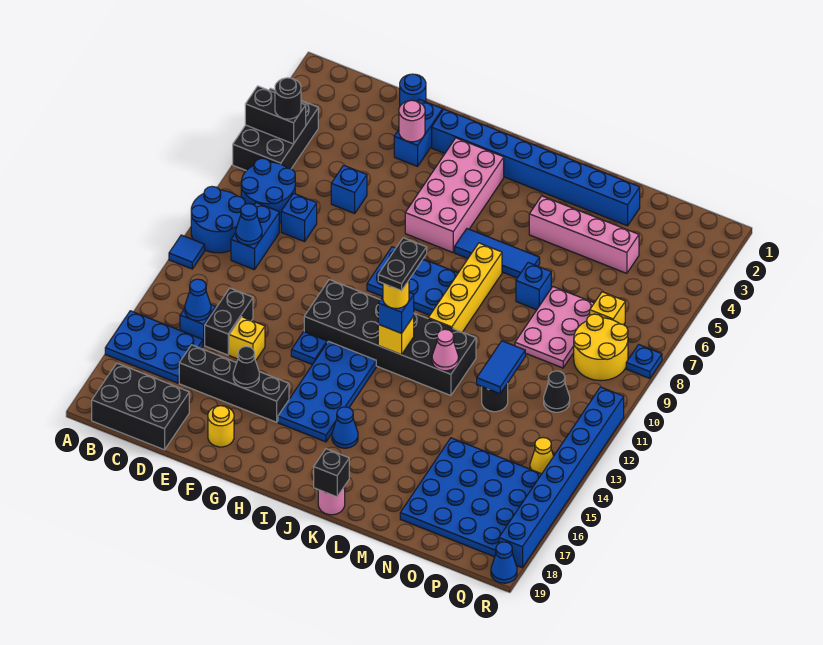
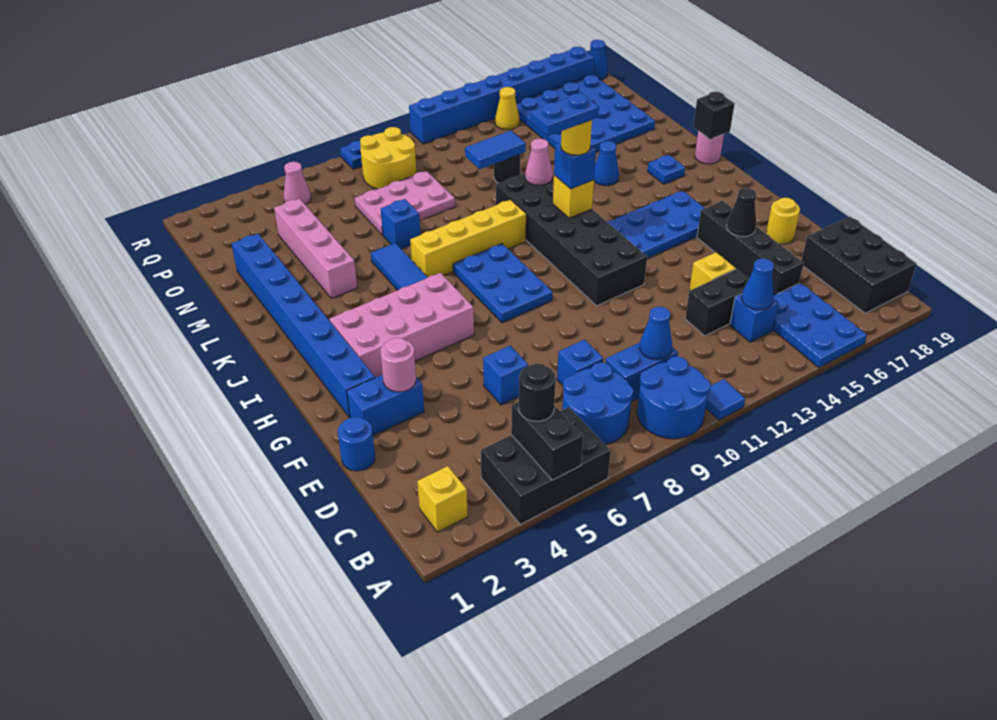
blue 1x1 plate [291,332,327,365] -> blue 1x1 plate moved to [647,155,685,184]
black 1x2 plate [378,238,427,291] -> blue 1x2 plate [530,93,599,136]
blue 1x1 cone [332,407,358,448] -> blue 1x1 cone moved to [594,141,619,186]
yellow 1x1 brick [590,292,625,325] -> yellow 1x1 brick moved to [417,466,468,532]
black 1x1 cone [544,371,570,412] -> none
none -> pink 1x1 cone [284,162,311,205]

